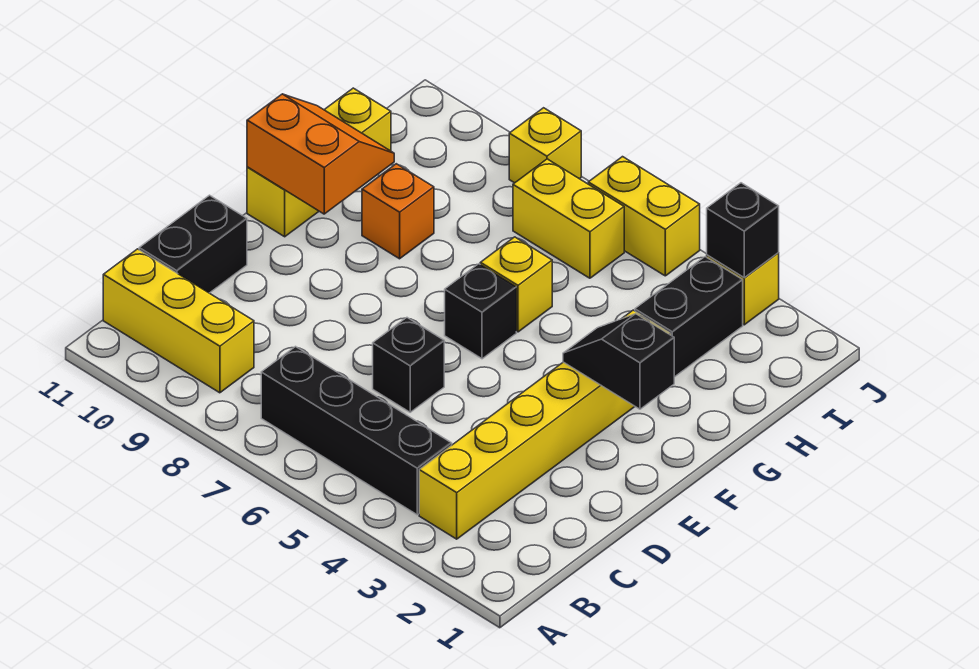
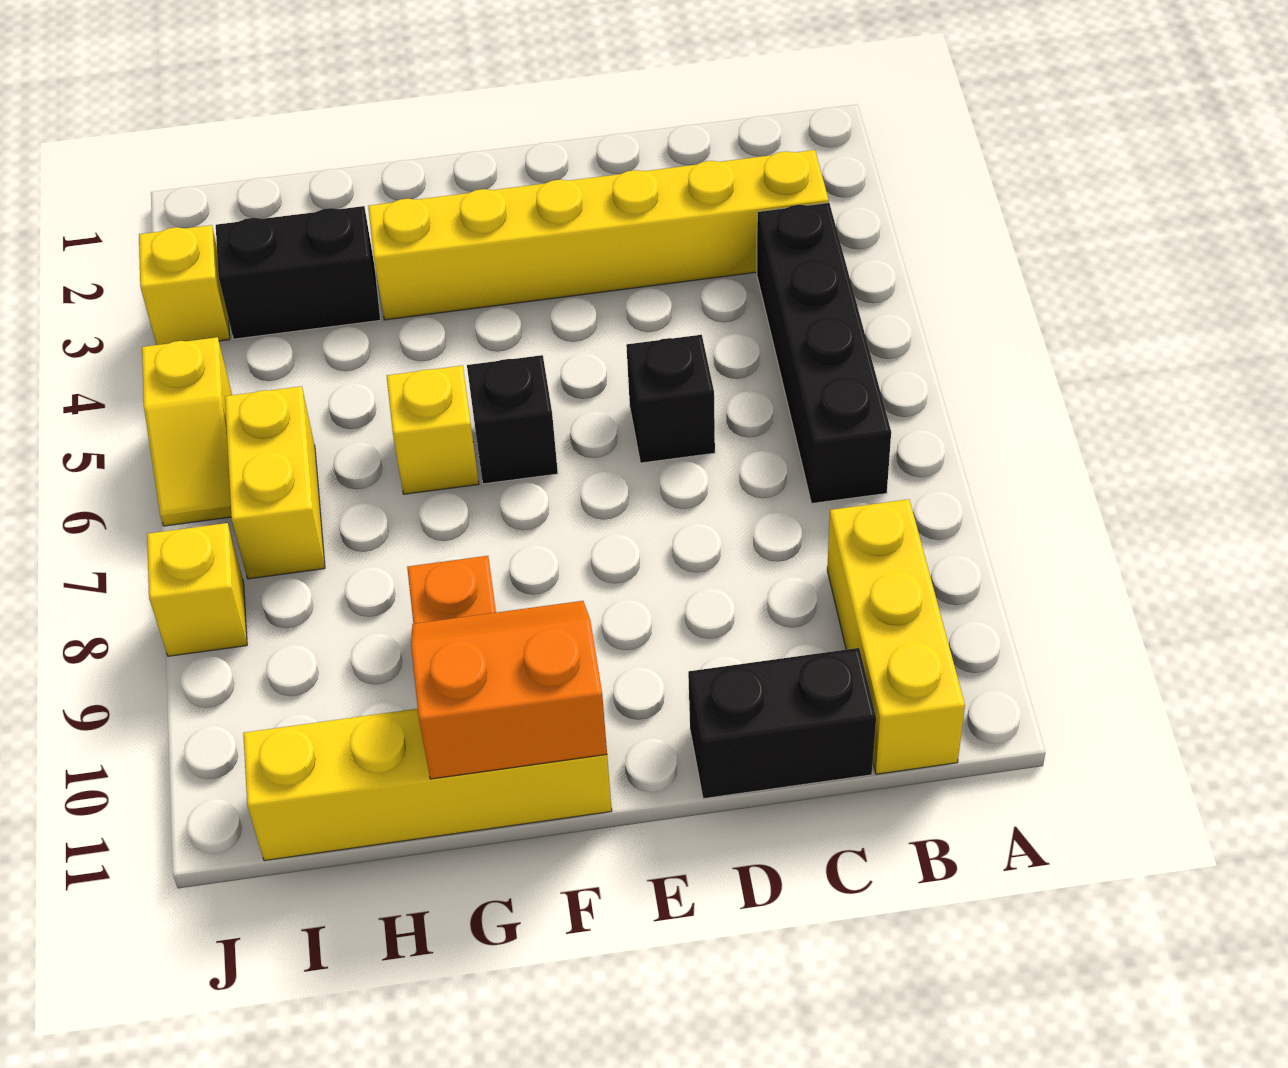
black 1x2 slope [563,314,674,409] -> none
orange 2x2 slope [247,94,394,214] -> orange 2x2 slope turned to [411,601,607,779]
yellow 1x3 brick [247,88,391,237] -> yellow 1x4 brick [243,709,612,861]
black 1x1 brick [707,183,779,278] -> none
yellow 1x2 brick [588,157,700,276] -> yellow 1x2 slope [142,337,232,526]

